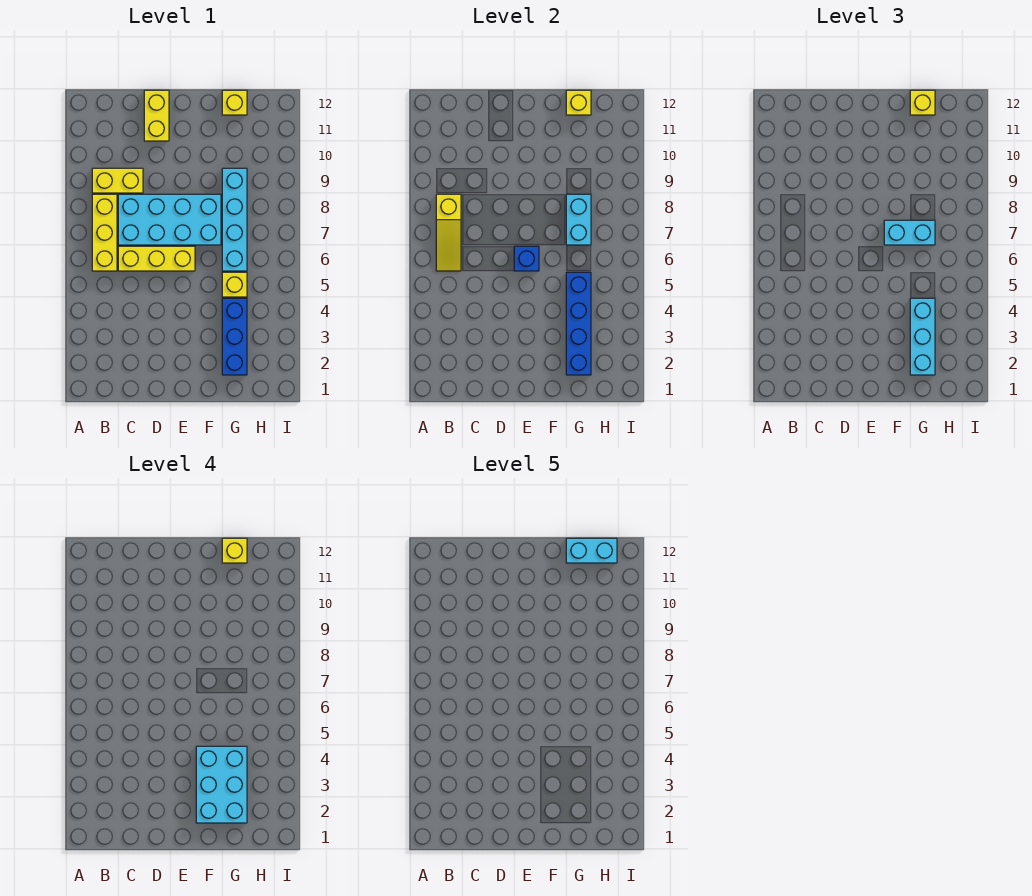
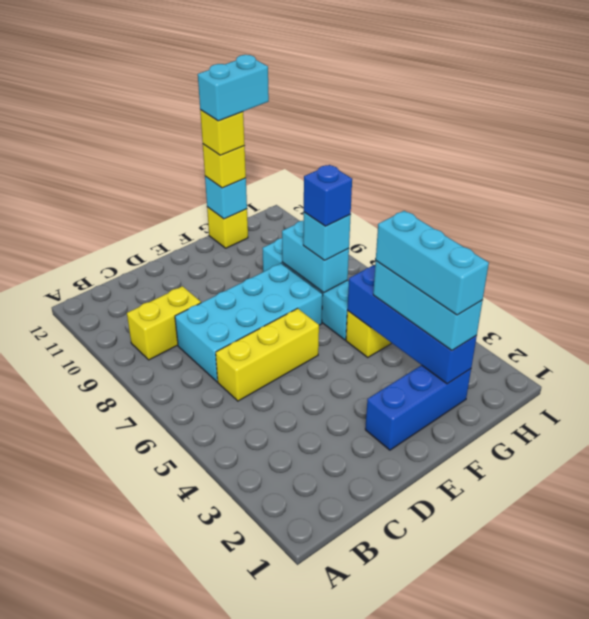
yellow 1x3 brick [92,194,117,271] -> none
yellow 1x3 slope [436,194,461,271] -> none
yellow 1x2 brick [144,90,169,141] -> none
blue 1x1 brick [514,246,539,271] -> blue 1x1 brick moved to [304,165,352,226]
cyan 2x3 brick [196,746,247,823] -> cyan 1x3 brick [376,211,489,315]
cyan 1x2 brick [884,220,935,245] -> cyan 1x1 brick [303,212,351,260]
blue 1x3 brick [222,298,247,375] -> blue 1x3 brick turned to [365,365,471,450]
yellow 1x1 brick [566,90,591,115] -> cyan 1x1 brick [205,176,247,219]

